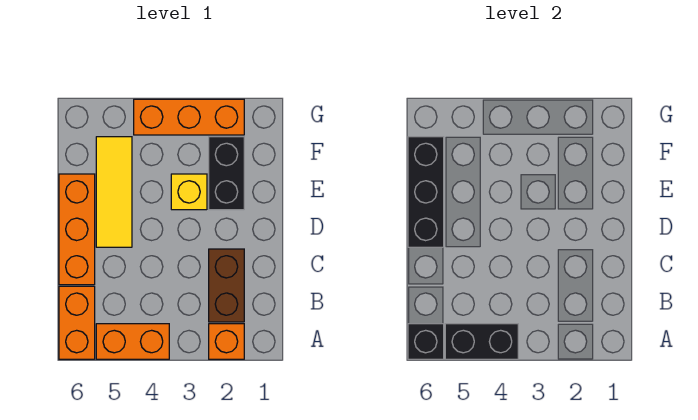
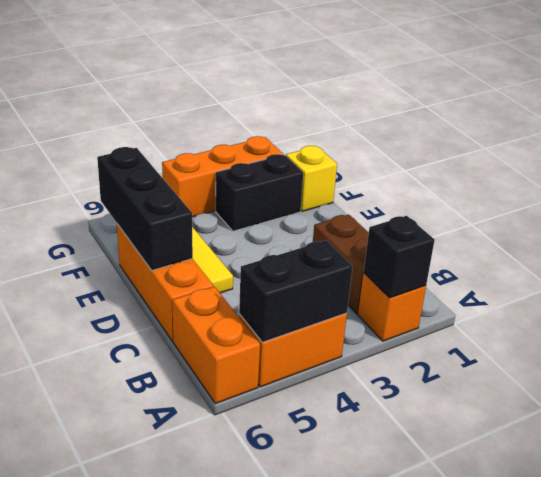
black 1x1 brick [408,324,444,359] -> black 1x1 brick moved to [364,216,435,298]
black 1x2 brick [209,137,244,210] -> black 1x2 brick turned to [216,154,303,231]
yellow 1x1 brick [171,174,207,210] -> yellow 1x1 brick moved to [286,146,337,211]

